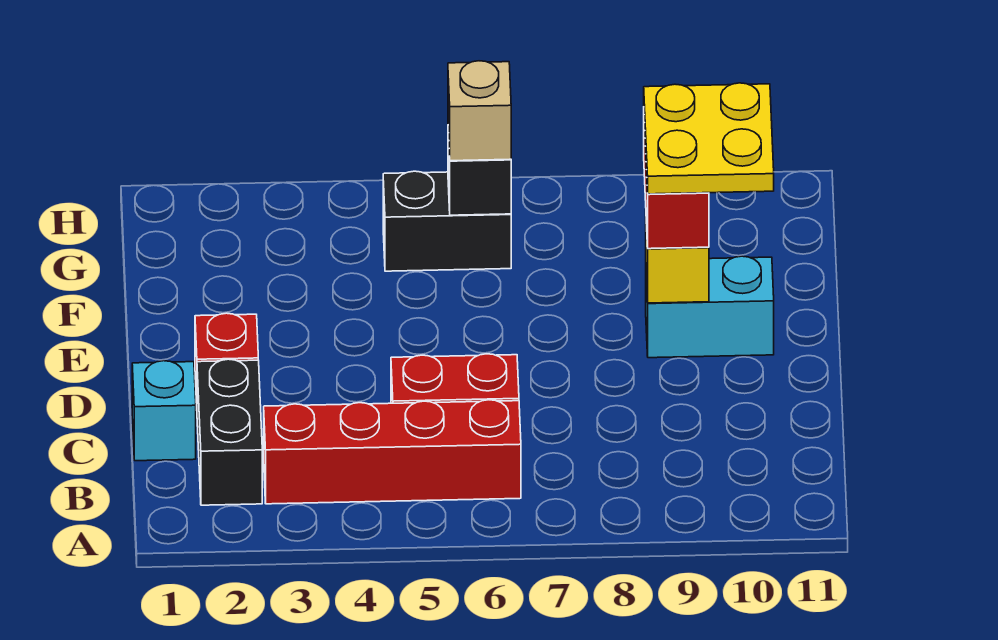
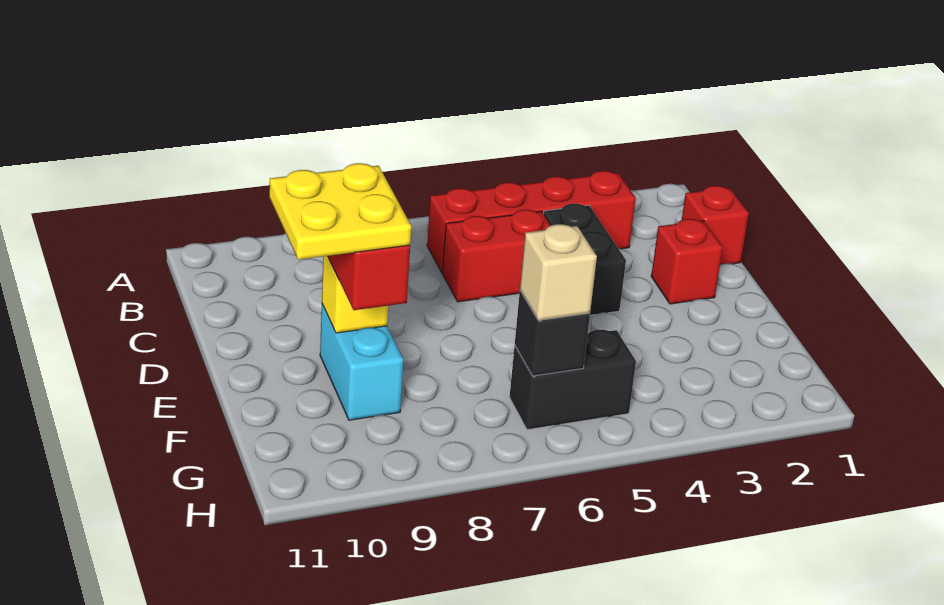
black 1x2 brick [197,359,262,505] -> black 1x2 brick moved to [544,204,626,315]
cyan 1x1 brick [132,361,196,461] -> red 1x1 brick [682,186,749,265]
cyan 1x2 brick [646,256,774,358] -> cyan 1x2 brick turned to [320,304,403,420]

